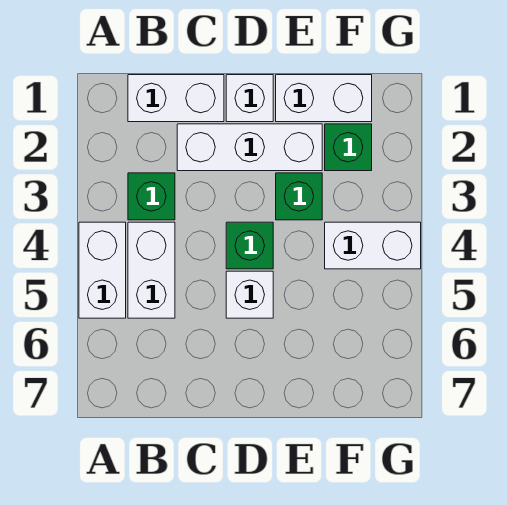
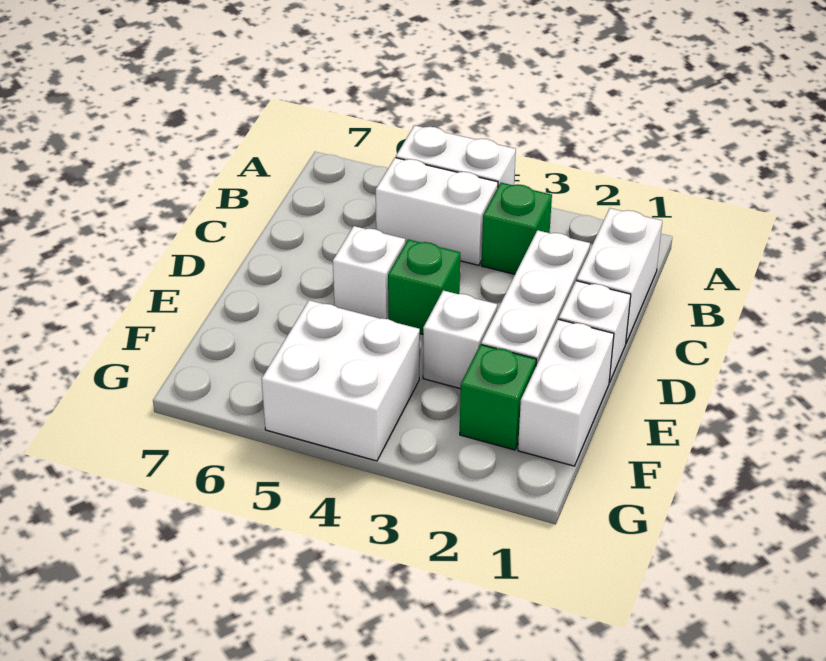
green 1x1 brick [276,173,322,220] -> white 1x1 brick [423,290,497,389]
white 1x2 brick [325,222,421,269] -> white 2x2 brick [262,300,420,461]

